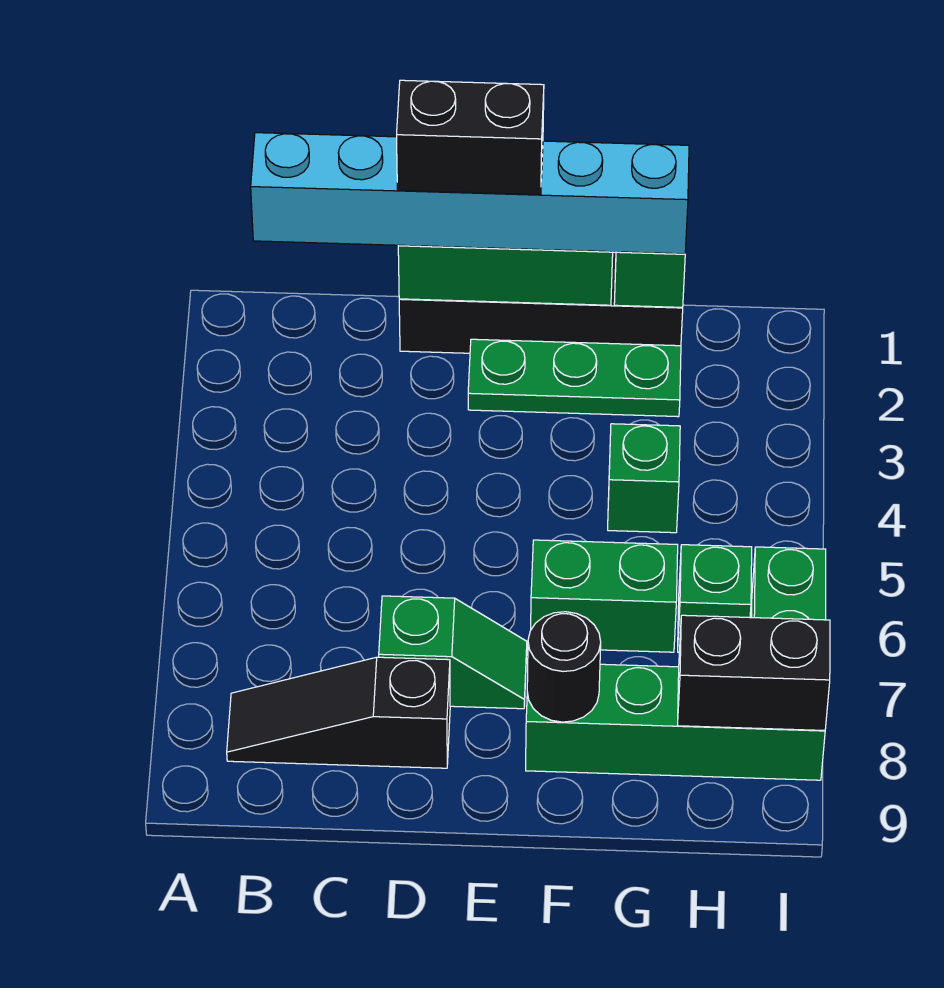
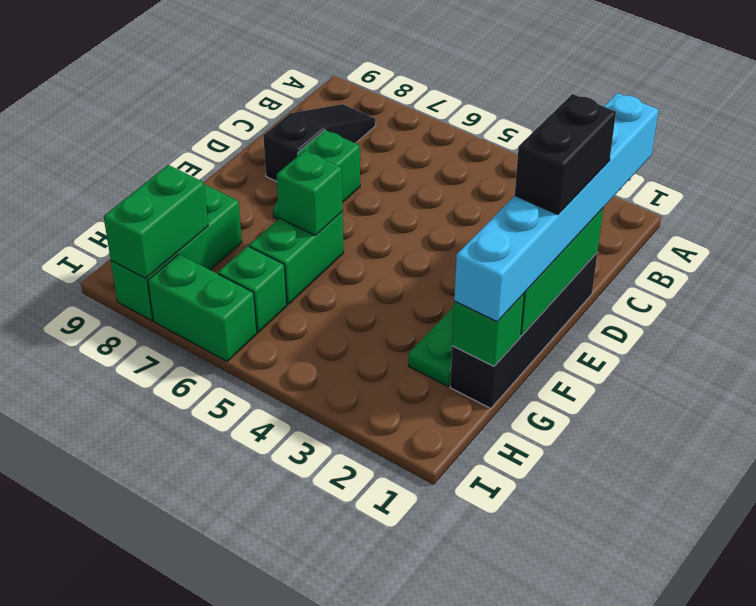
green 1x4 brick [526,664,825,780] -> green 1x3 brick [111,184,242,321]
black 1x1 round brick [527,612,601,722] -> none
green 1x1 brick [608,424,680,533] -> green 1x1 brick moved to [276,150,343,236]
black 1x2 brick [678,615,830,730] -> green 1x2 brick [104,165,208,278]

